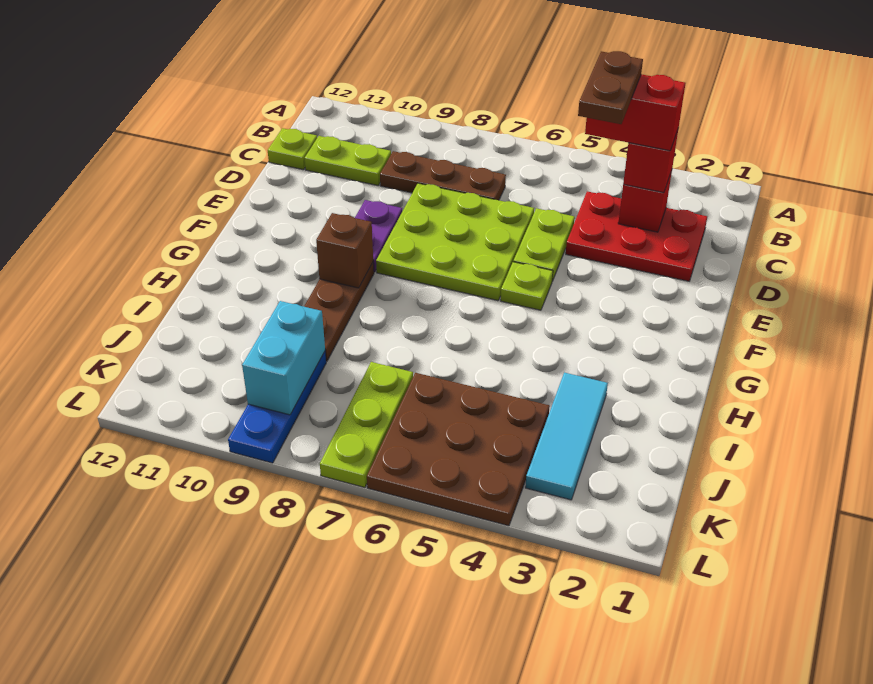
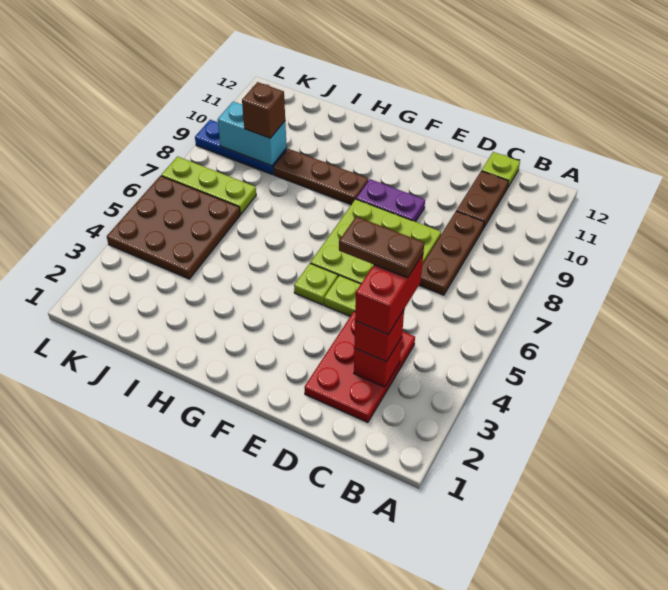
lime 1x2 plate [305,136,391,186] -> brown 1x2 plate [456,171,508,229]
brown 1x1 brick [316,213,373,288] -> brown 1x1 brick moved to [242,82,285,138]
cyan 1x3 tile [525,373,608,500] -> none

